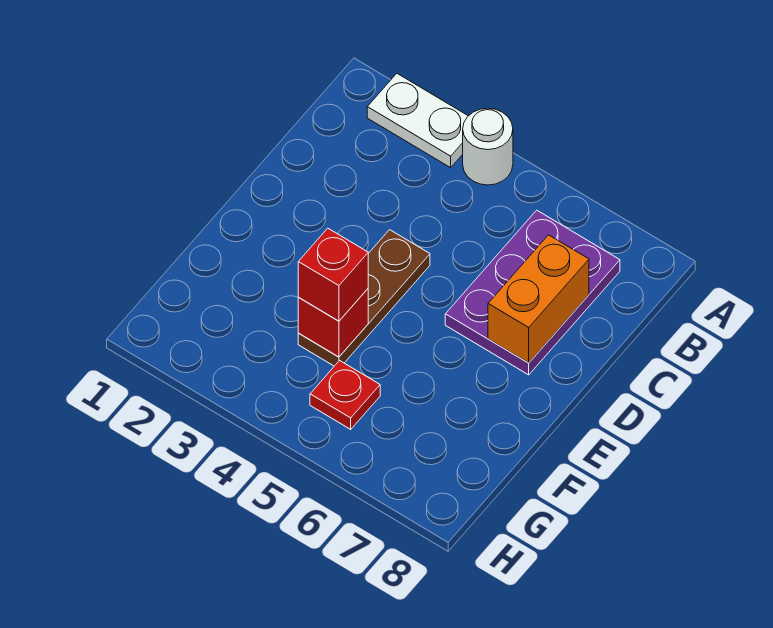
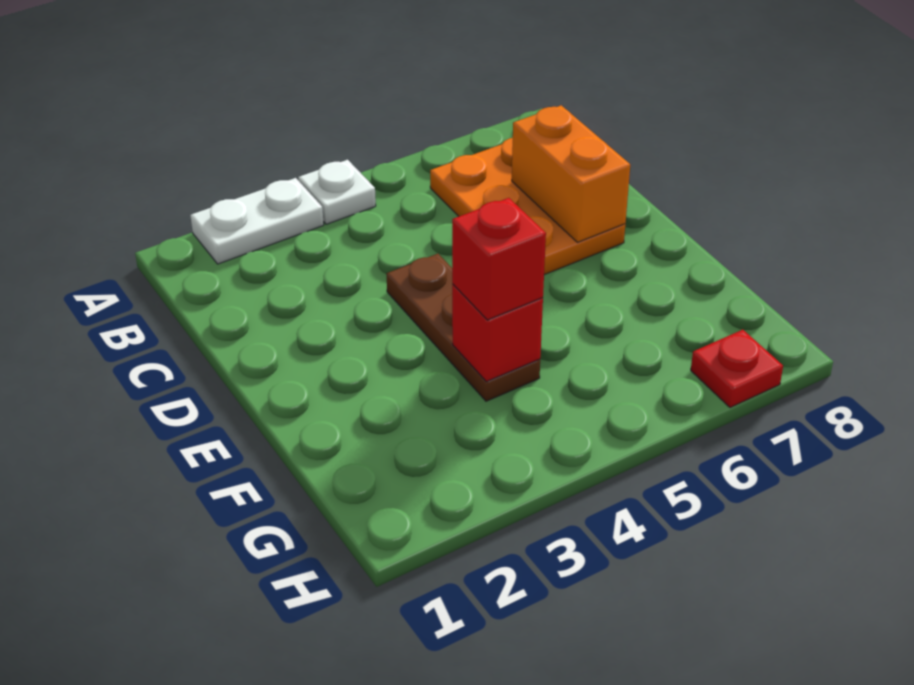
white 1x1 round brick [463,108,513,185] -> white 1x1 plate [298,160,376,224]
purple 2x3 plate [445,210,620,375] -> orange 2x3 plate [430,138,625,275]
red 1x1 plate [310,361,380,429] -> red 1x1 plate moved to [691,330,783,407]

